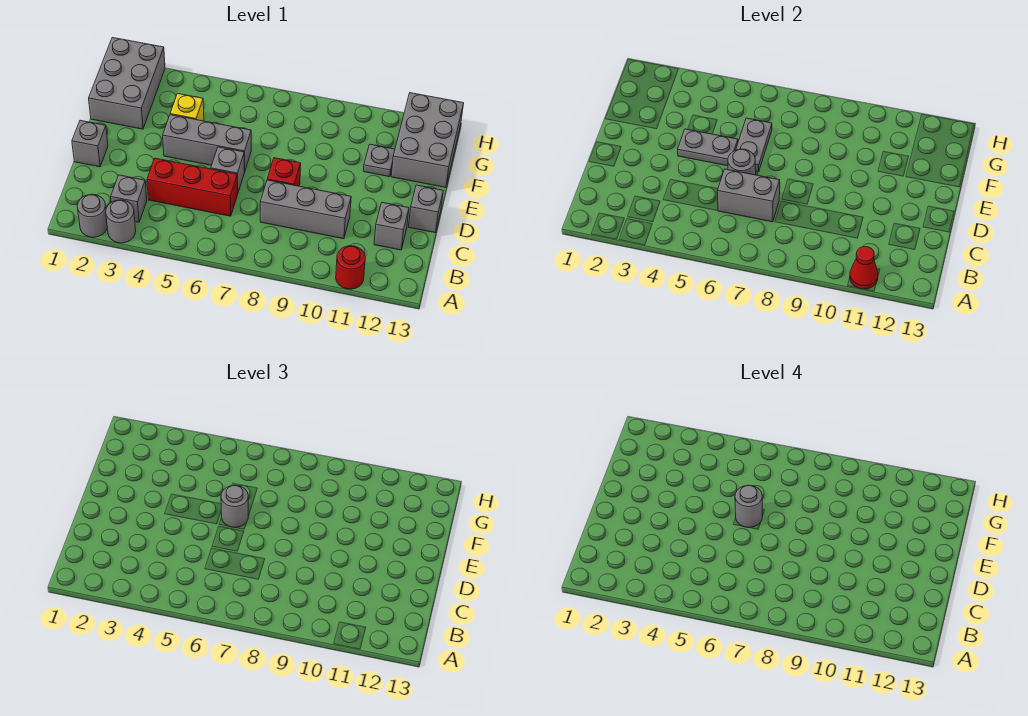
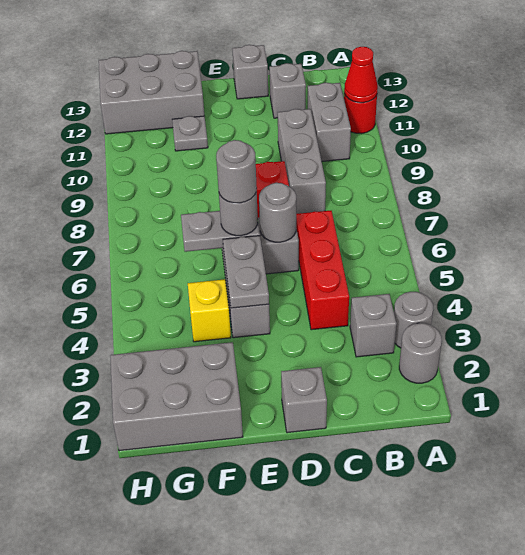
grey 1x2 brick [717,169,780,222] -> grey 1x2 brick moved to [308,83,351,161]

